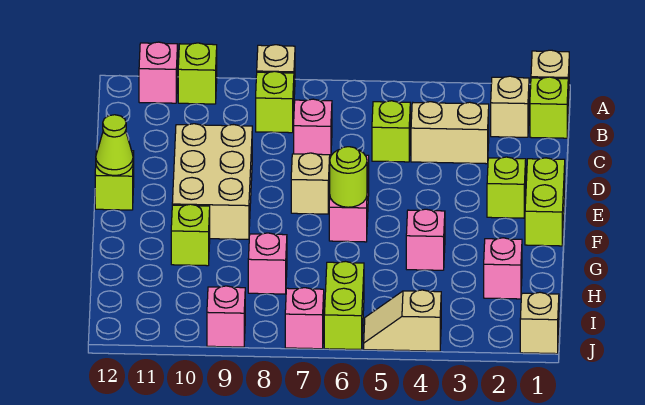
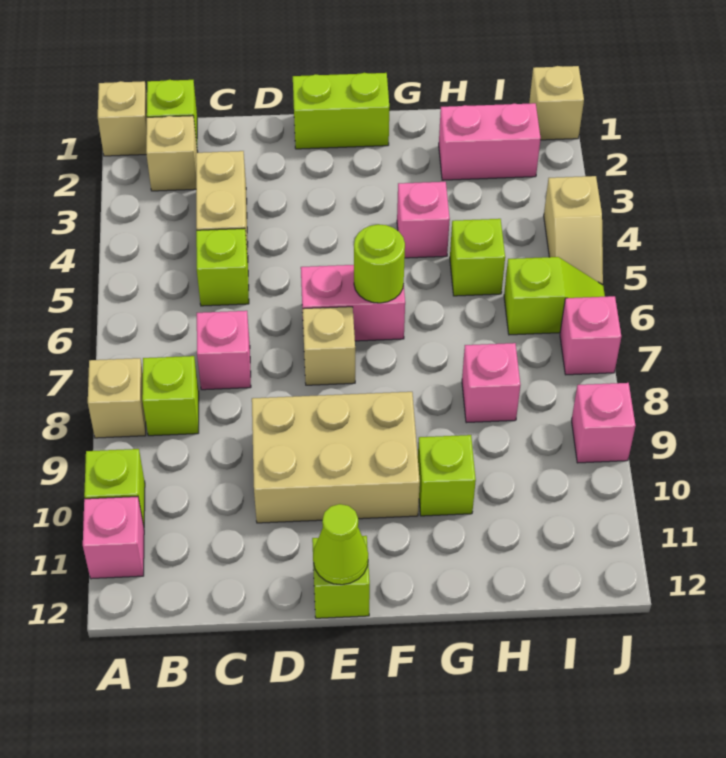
lime 1x1 brick [487,157,526,218] -> lime 1x1 brick moved to [450,219,505,296]
pink 1x1 brick [484,238,522,299] -> pink 1x2 brick [439,103,541,180]
lime 1x2 brick [324,261,364,349] -> lime 1x2 slope [504,257,605,335]

